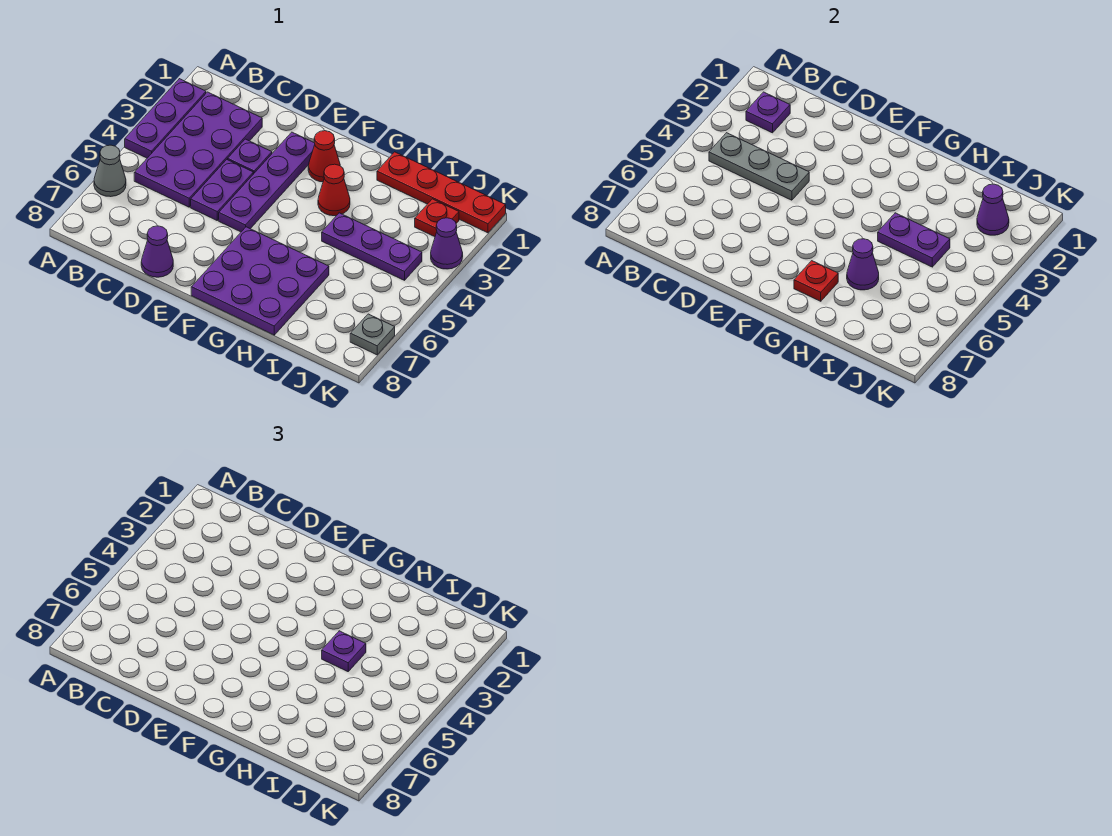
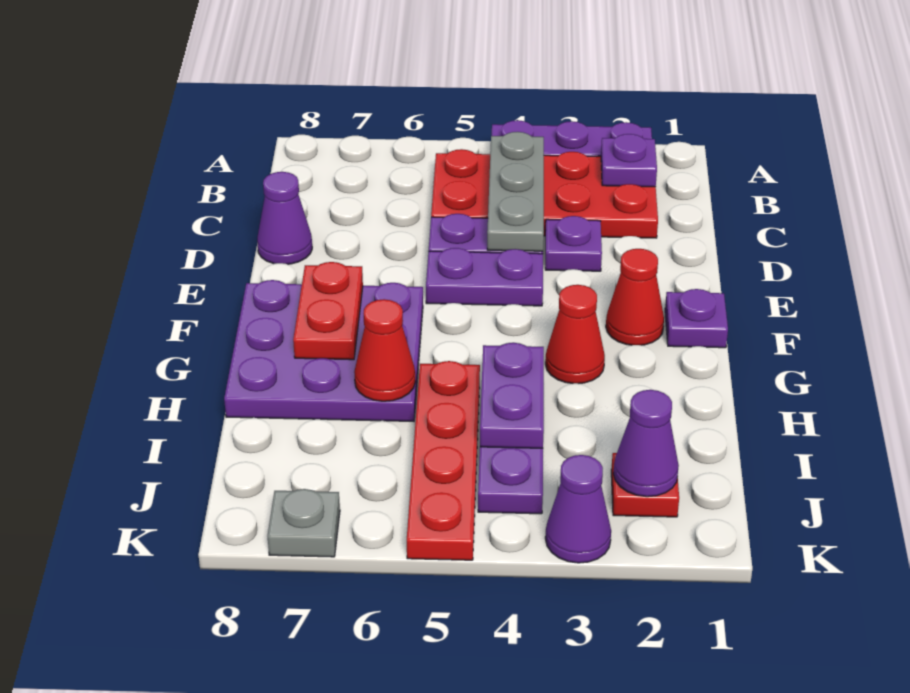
grey 1x1 cone [94,145,126,197] -> none
purple 2x4 plate [134,92,262,207] -> red 2x4 plate [431,149,658,238]
purple 1x4 plate [219,132,315,232] -> purple 1x2 plate [426,248,543,306]
red 1x1 plate [794,261,838,301] -> red 1x2 plate [293,262,363,360]
red 1x4 plate [377,152,506,233] -> red 1x4 plate moved to [407,361,480,560]
purple 1x1 plate [322,631,366,672] -> purple 1x1 plate moved to [665,289,728,348]
purple 1x1 cone [847,239,879,290] -> red 1x1 cone [354,299,415,401]

